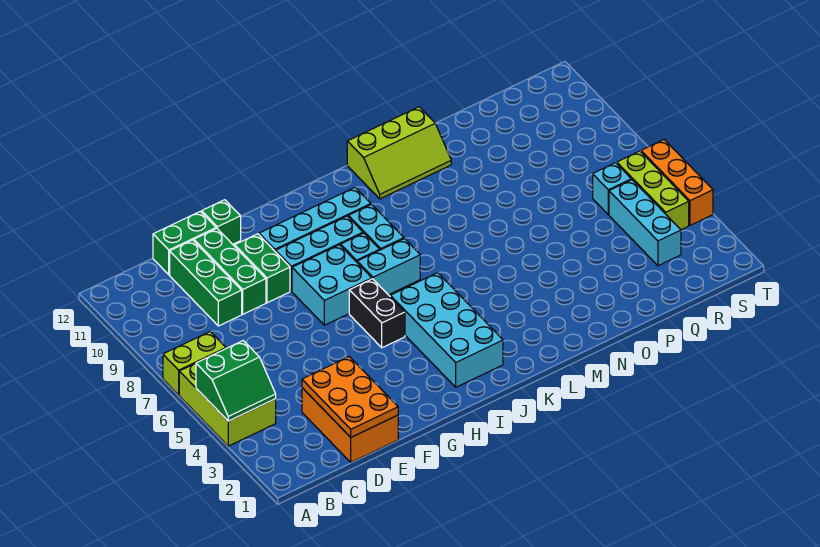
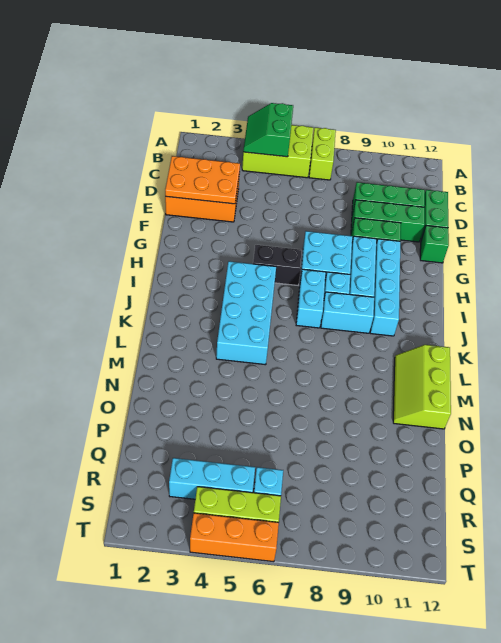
cyan 2x4 brick [390,273,503,387] -> cyan 2x4 brick turned to [216,261,276,365]

